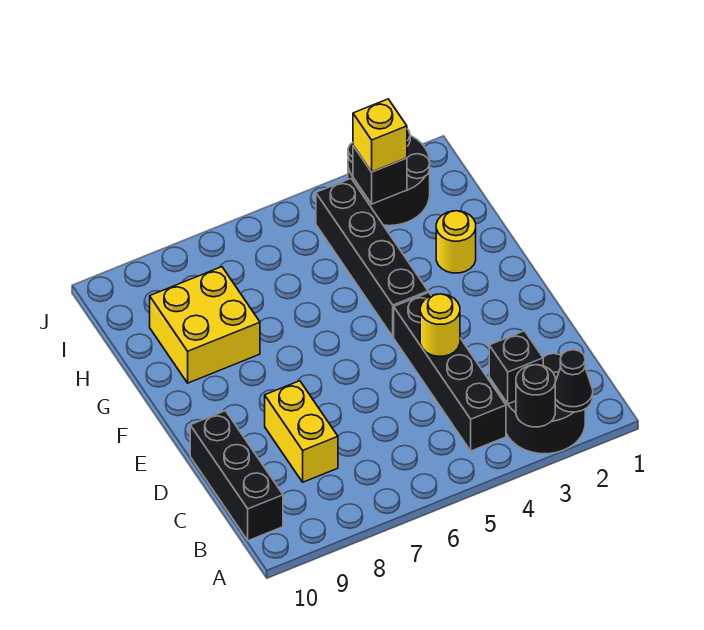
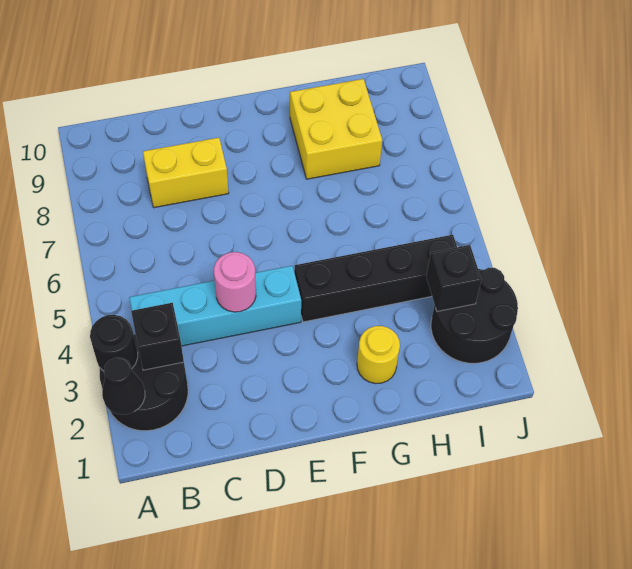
black 1x4 brick [394,292,506,451] -> cyan 1x4 brick [129,266,301,346]
black 1x3 brick [190,411,283,541] -> none
yellow 1x1 round brick [420,294,460,356] -> pink 1x1 round brick [214,252,256,312]
yellow 1x1 brick [353,99,407,172] -> none

